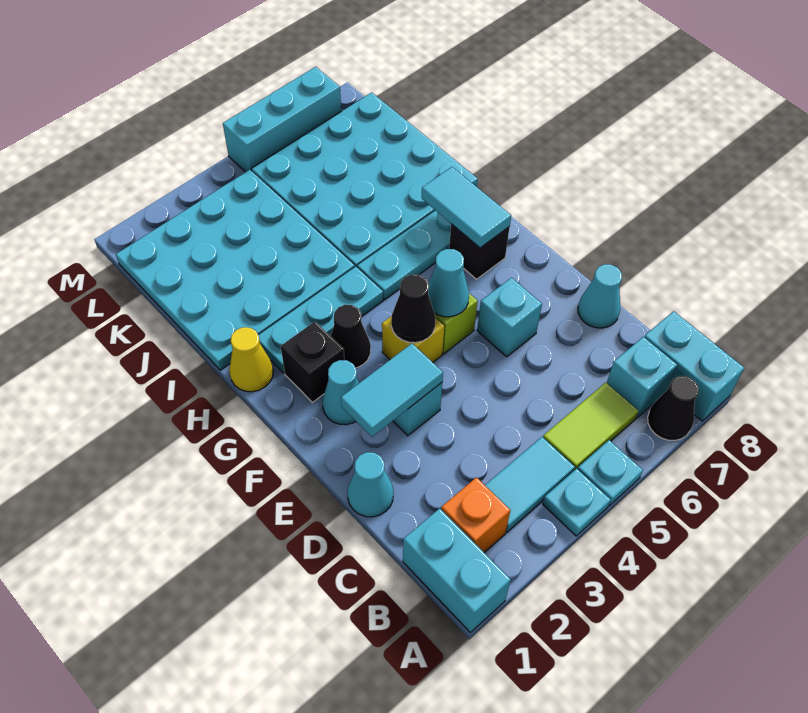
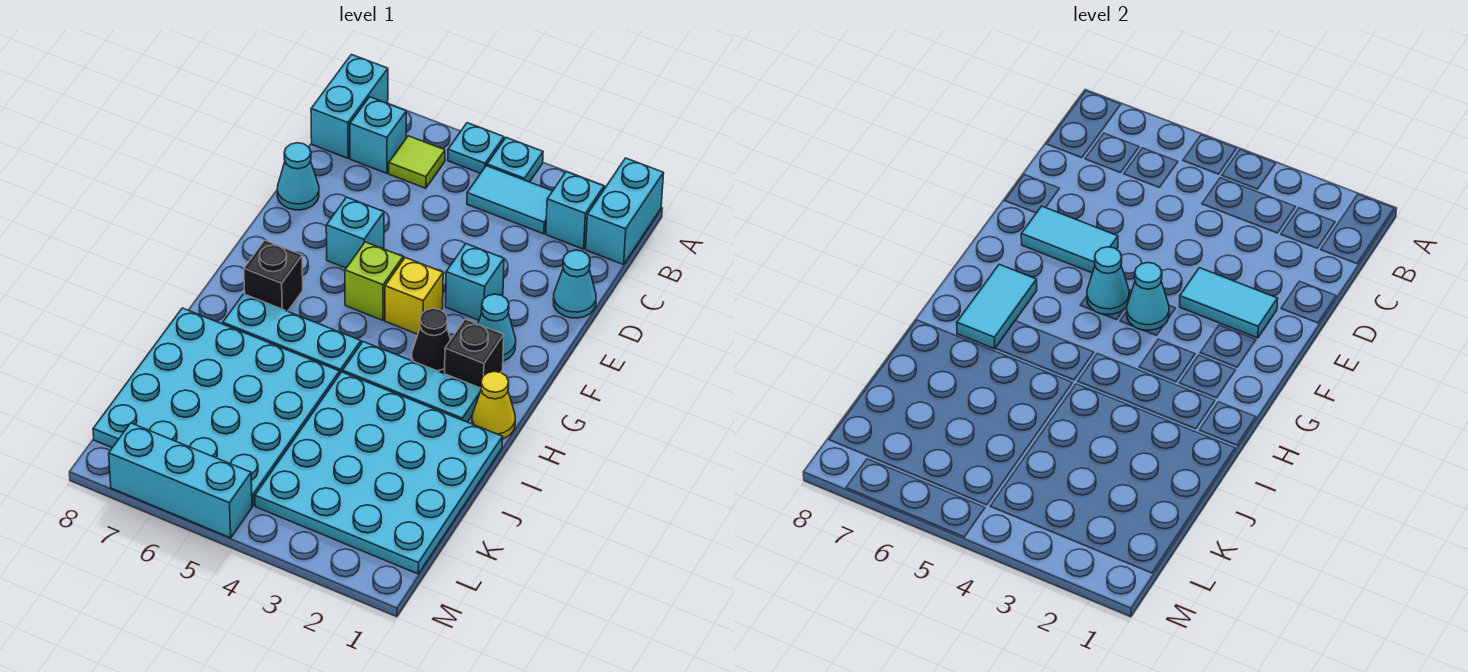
black 1x1 cone [648,376,699,441] -> none
orange 1x1 brick [441,477,510,552] -> cyan 1x1 brick [546,172,604,249]
lime 1x2 tile [543,383,639,470] -> lime 1x1 tile [389,136,445,188]
none -> cyan 1x2 tile [1021,206,1118,273]
black 1x1 cone [391,274,435,343] -> cyan 1x1 cone [1127,263,1169,330]

